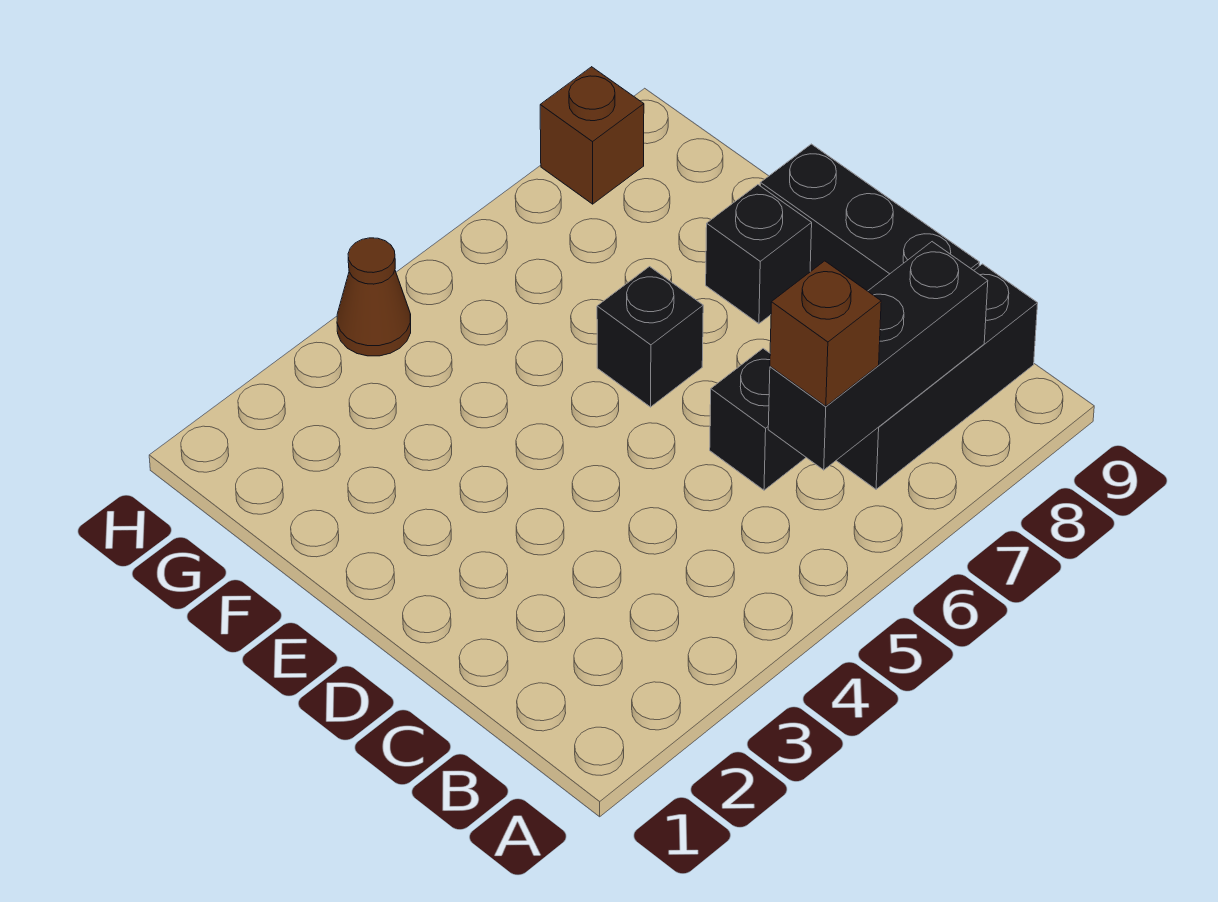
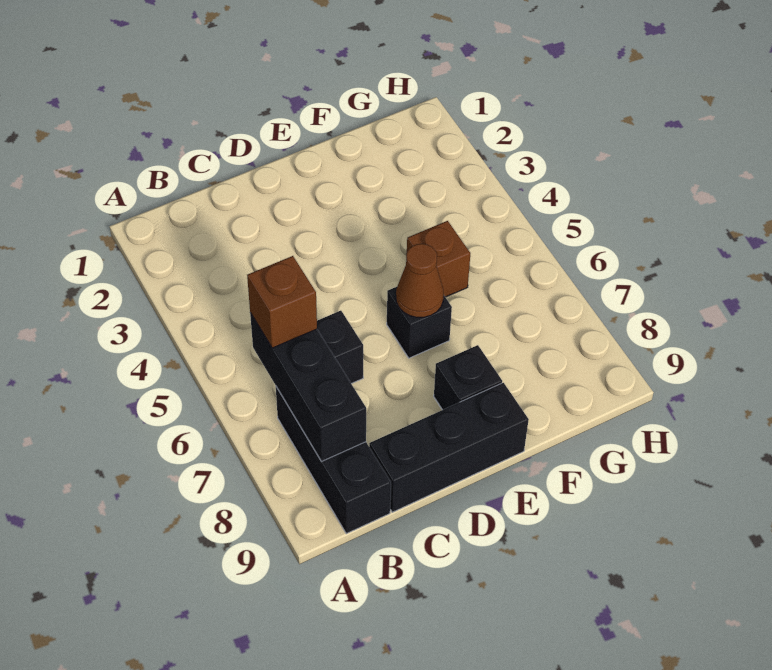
brown 1x1 cone [337,238,411,356] -> brown 1x1 cone moved to [396,244,444,317]
brown 1x1 brick [540,67,644,204] -> brown 1x1 brick moved to [407,221,470,297]

